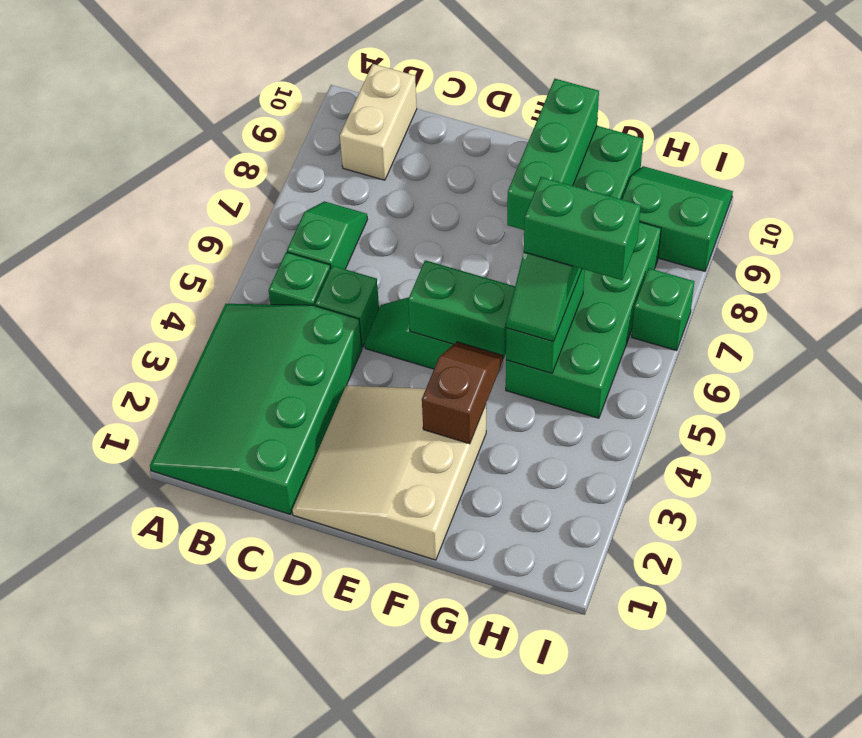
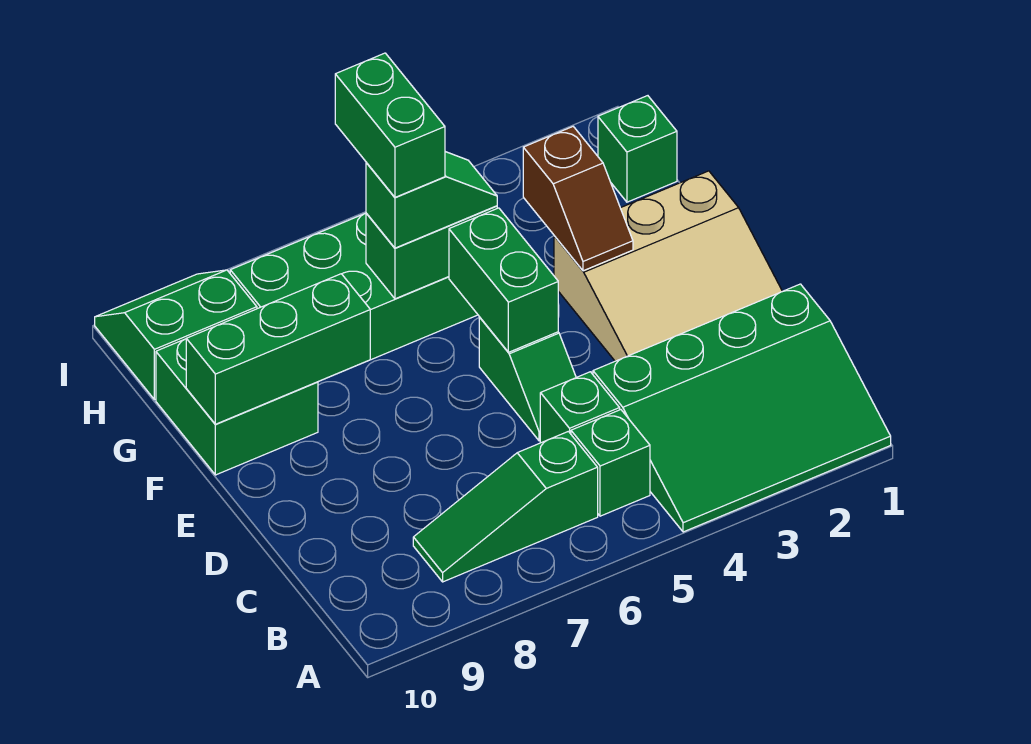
green 1x2 slope [287,201,368,269] -> green 1x3 slope [413,431,598,582]
tan 1x2 brick [340,64,417,180] -> none
brown 1x2 slope [422,342,503,444] -> brown 1x2 slope turned to [523,127,633,271]
green 2x2 slope [622,166,733,271] -> green 2x2 slope turned to [95,270,257,400]
green 1x1 brick [632,268,694,351] -> green 1x1 brick moved to [598,96,677,202]

